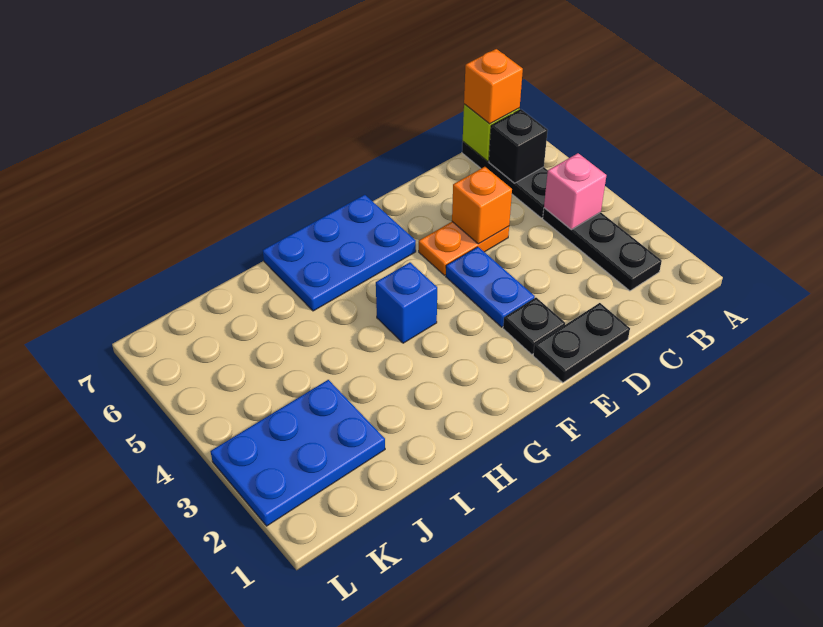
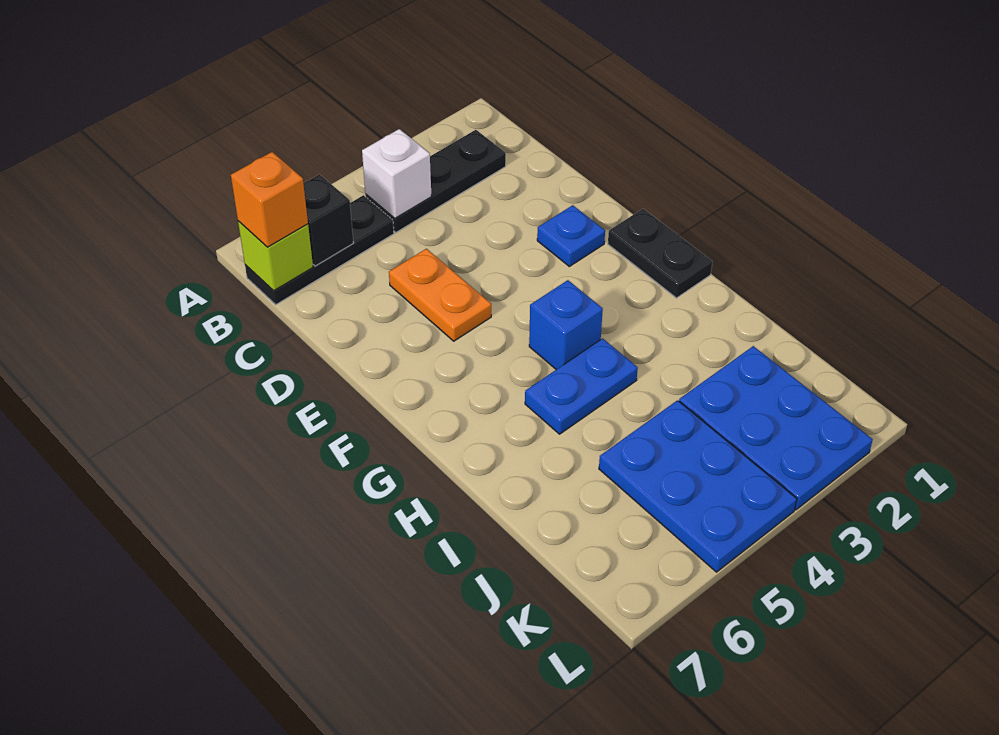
pink 1x1 brick [544,153,606,230] -> white 1x1 brick [362,129,431,218]
black 1x2 plate [533,303,630,383] -> black 1x2 plate moved to [608,209,712,298]
orange 1x1 brick [452,167,512,244] -> none
black 1x1 plate [503,298,565,354] -> blue 1x1 plate [537,205,605,266]
blue 1x2 plate [446,247,535,327] -> blue 1x2 plate moved to [525,338,638,434]
blue 2x3 plate [263,195,416,311] -> blue 2x3 plate moved to [599,400,797,572]

